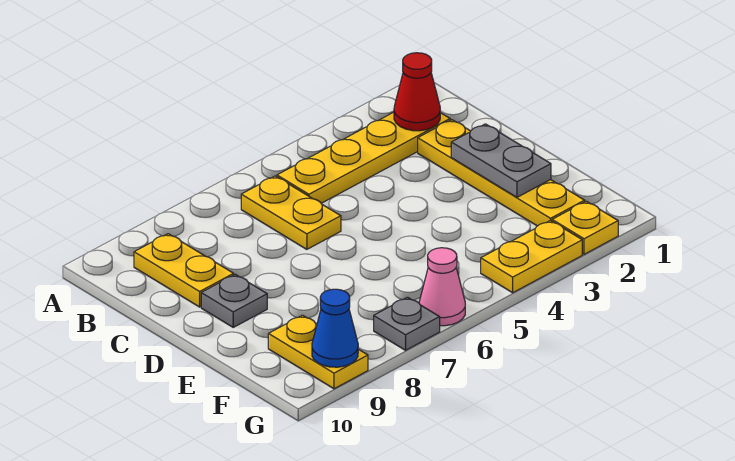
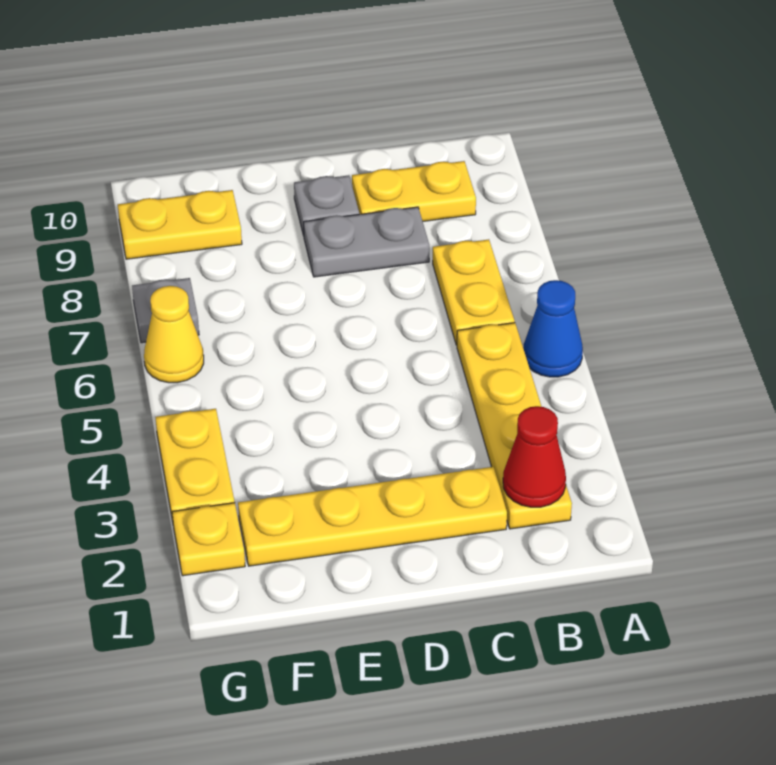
yellow 1x2 plate [241,176,341,249] -> yellow 1x2 plate turned to [433,239,515,345]
grey 1x2 plate [451,124,551,197] -> grey 1x2 plate moved to [304,207,429,277]
pink 1x1 cone [419,248,465,326] -> yellow 1x1 cone [144,286,204,383]
blue 1x1 cone [312,289,358,367] -> blue 1x1 cone moved to [523,280,583,377]

